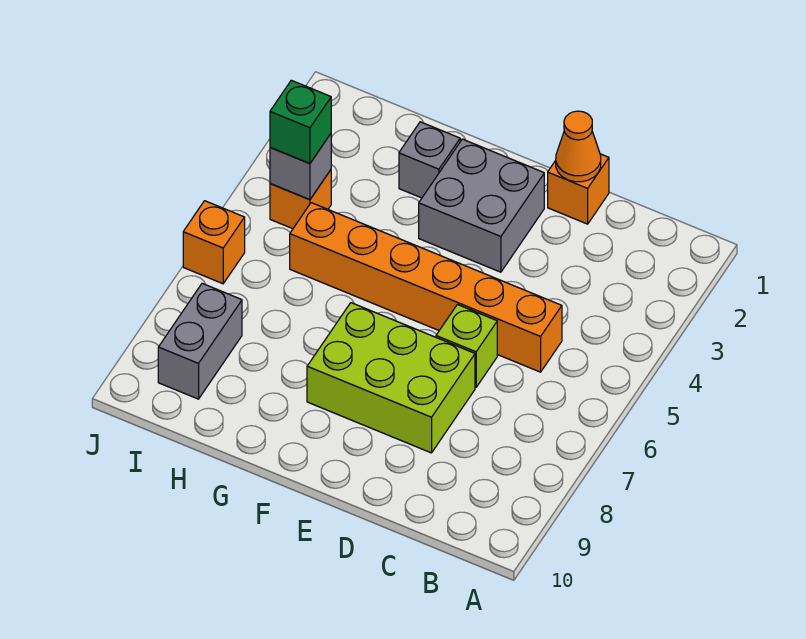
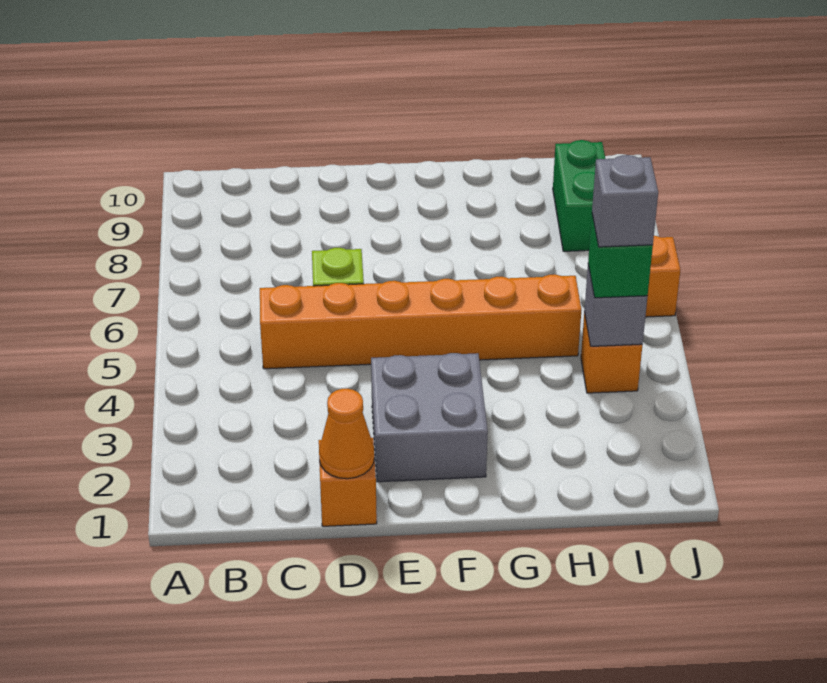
lime 2x3 brick [307,303,475,453] -> none
grey 1x1 brick [399,122,460,198] -> grey 1x1 brick moved to [592,155,658,247]
grey 1x2 brick [158,283,242,399] -> green 1x2 brick [553,140,605,251]

